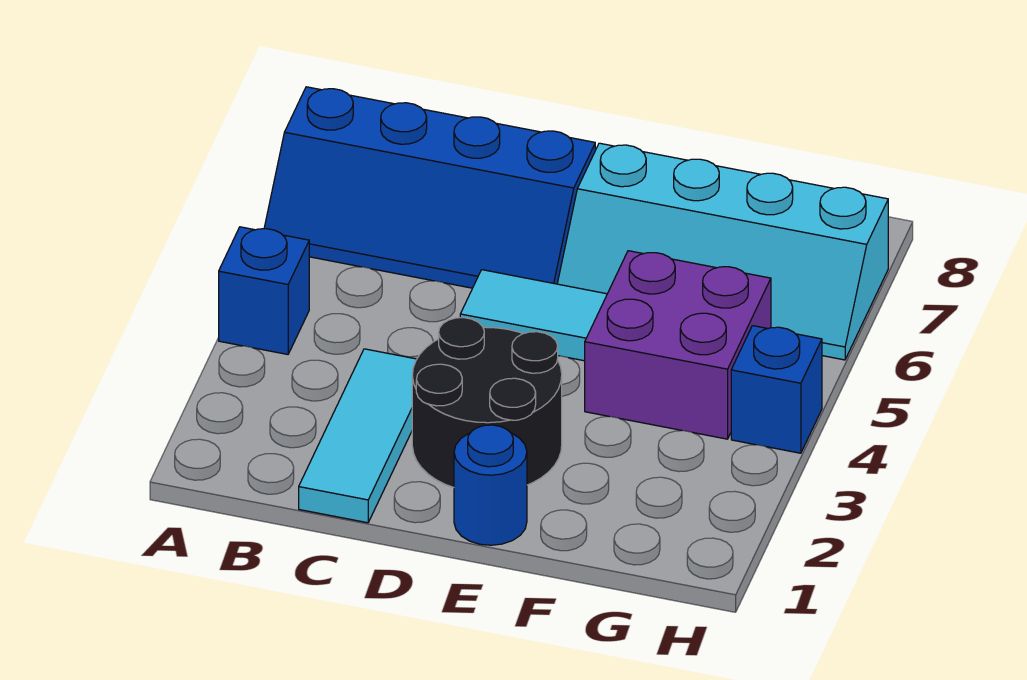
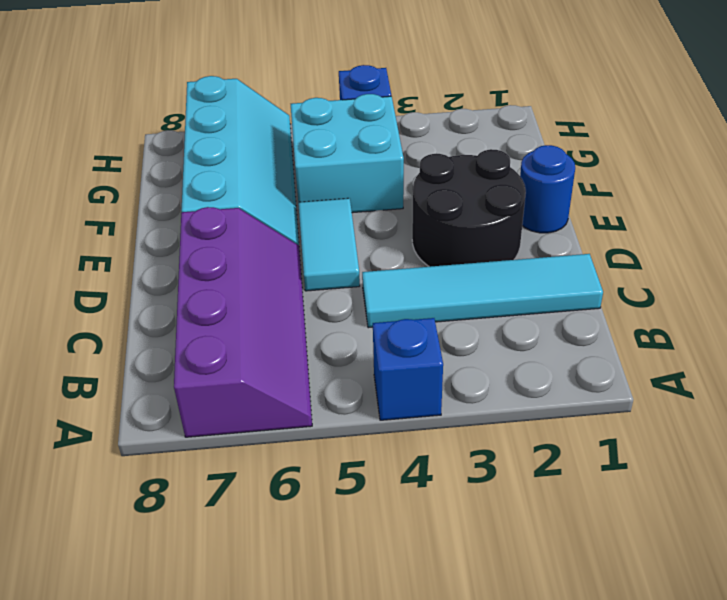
blue 2x4 slope [264,87,595,288] -> purple 2x4 slope [174,207,312,437]
cyan 1x3 tile [299,349,417,523] -> cyan 1x4 tile [362,254,603,328]
purple 2x2 brick [585,251,771,439] -> cyan 2x2 brick [291,94,404,213]

